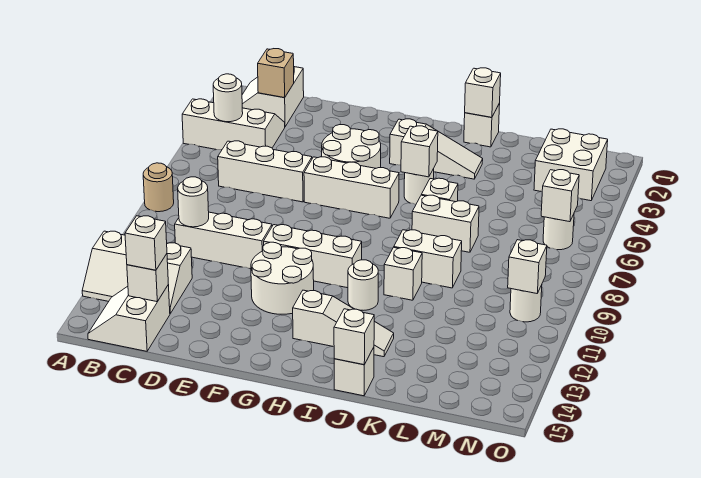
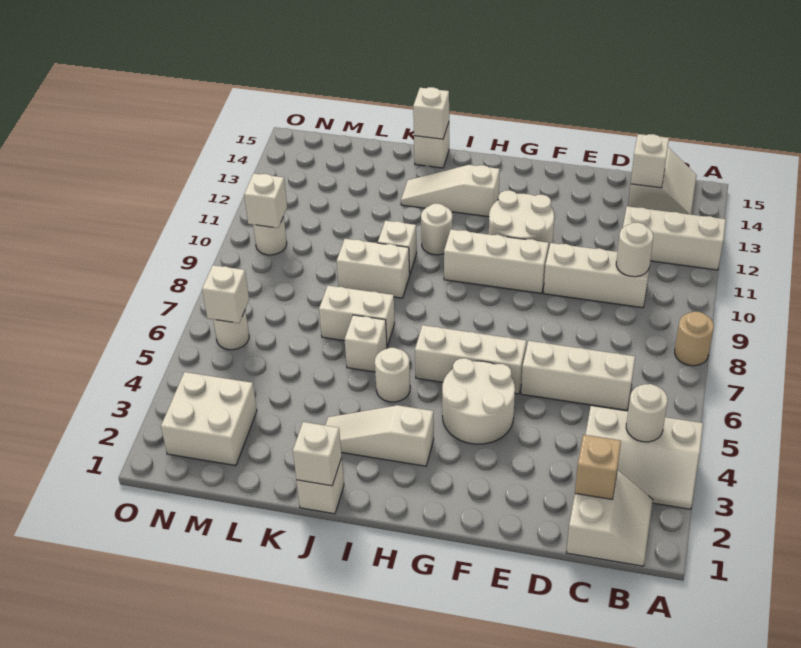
white 1x1 brick [125,216,167,270] -> none
white 1x1 brick [401,126,438,177] -> none

